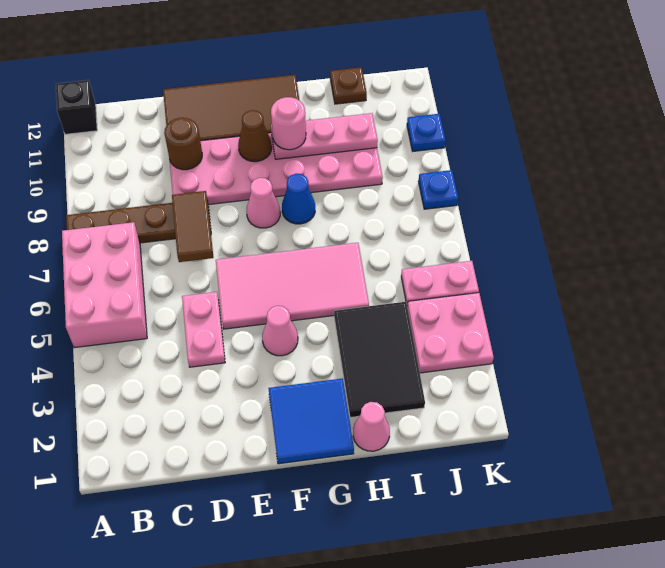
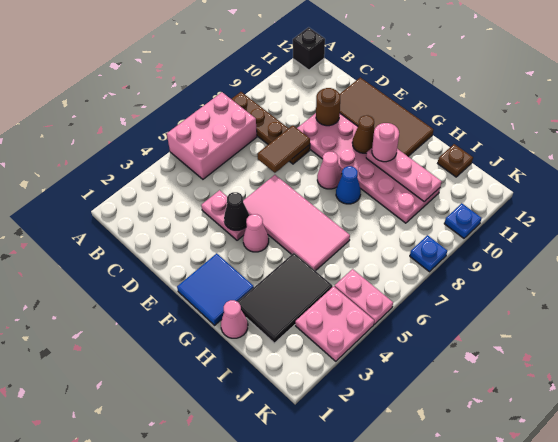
pink 1x2 plate [182,292,225,367] -> pink 1x2 plate turned to [201,190,246,240]
none -> black 1x1 cone [224,192,249,230]

